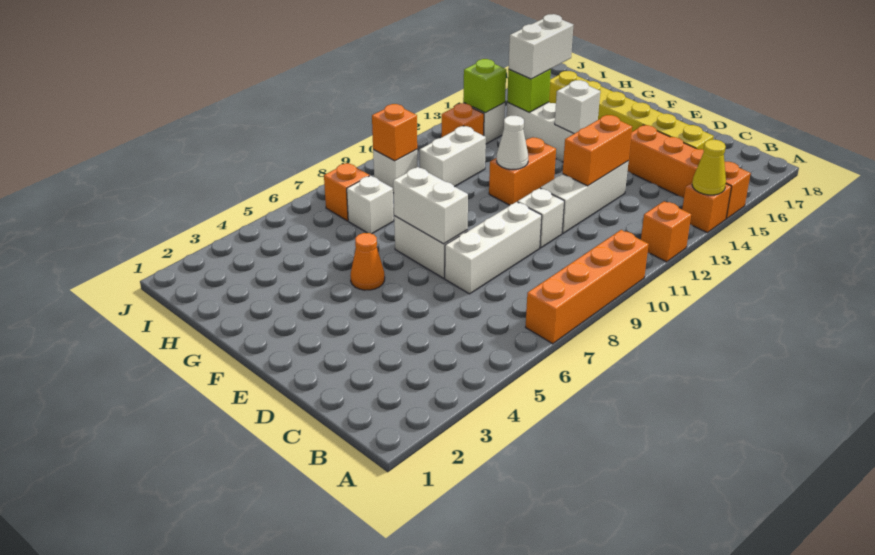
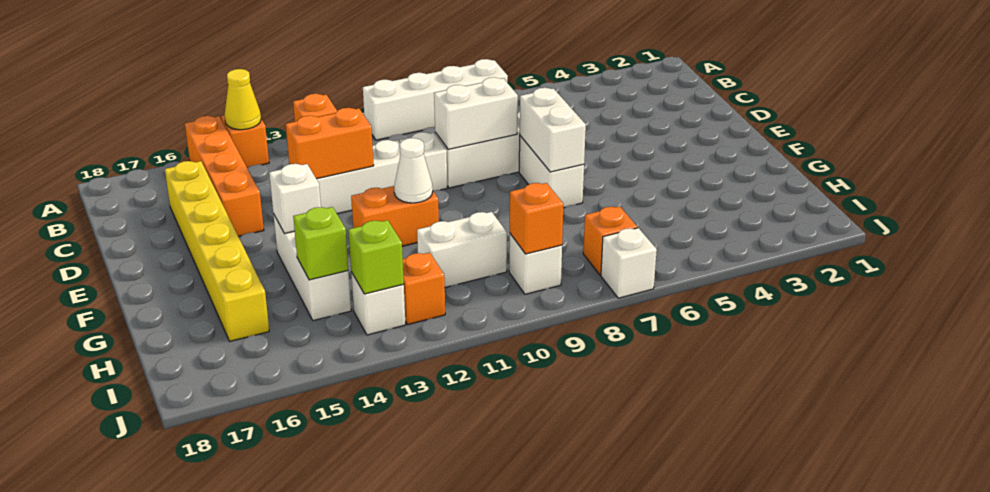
orange 1x4 brick [526,230,649,344] -> white 1x4 brick [363,59,508,140]
orange 1x1 cone [350,233,385,290] -> none
white 1x1 brick [347,176,394,234] -> white 1x1 brick moved to [601,228,657,298]
white 1x2 brick [509,14,573,79] -> white 1x2 brick moved to [434,77,518,149]

